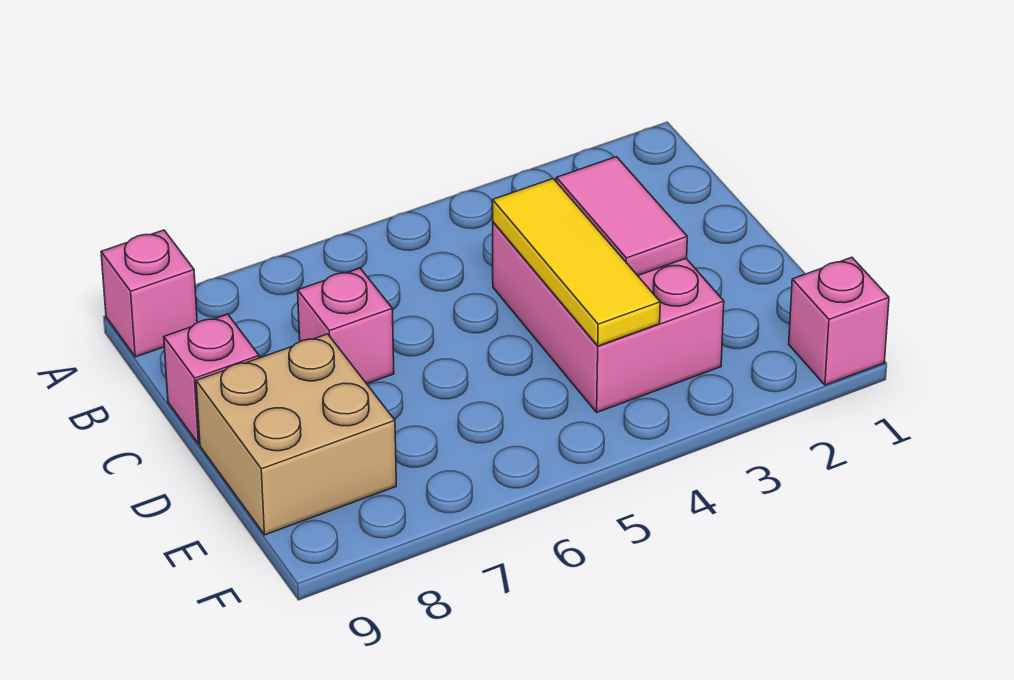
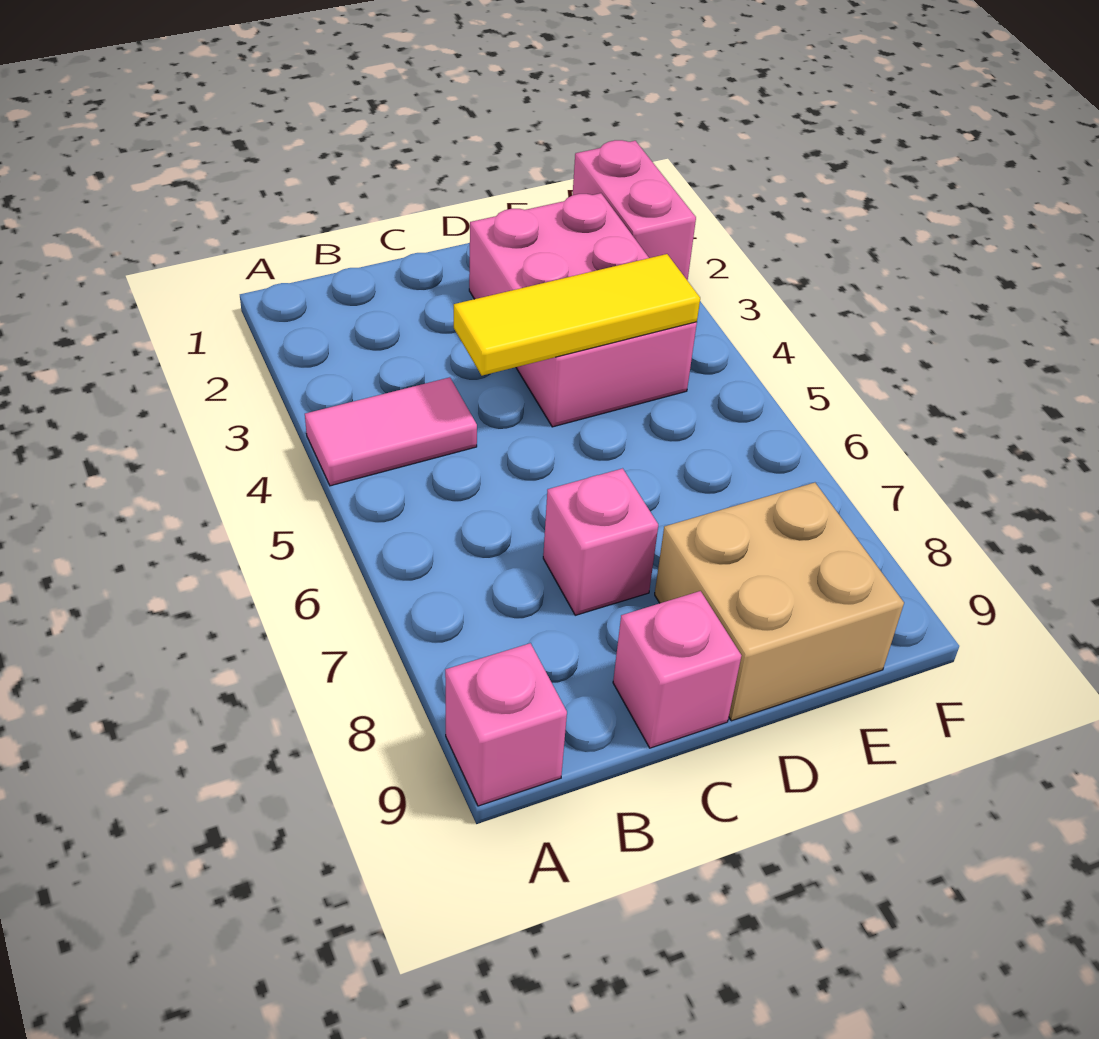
pink 2x3 brick [493,222,724,412] -> pink 2x3 brick turned to [469,193,697,427]
pink 1x2 tile [556,157,687,276] -> pink 1x2 tile moved to [305,377,477,486]
pink 1x1 brick [789,257,889,385] -> pink 1x2 brick [573,140,696,281]

